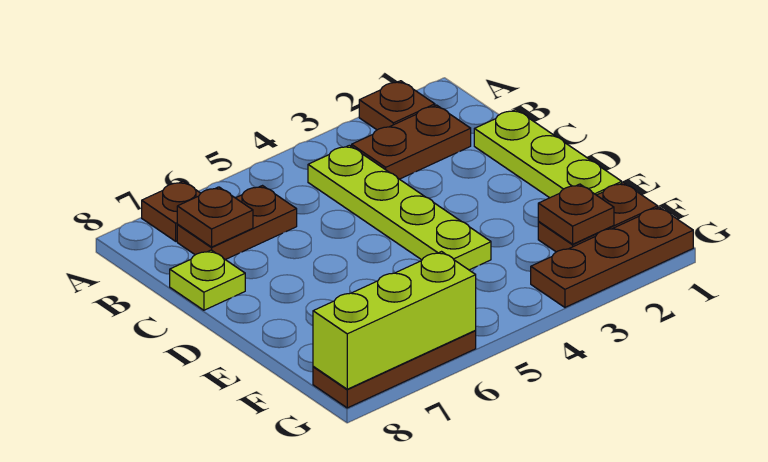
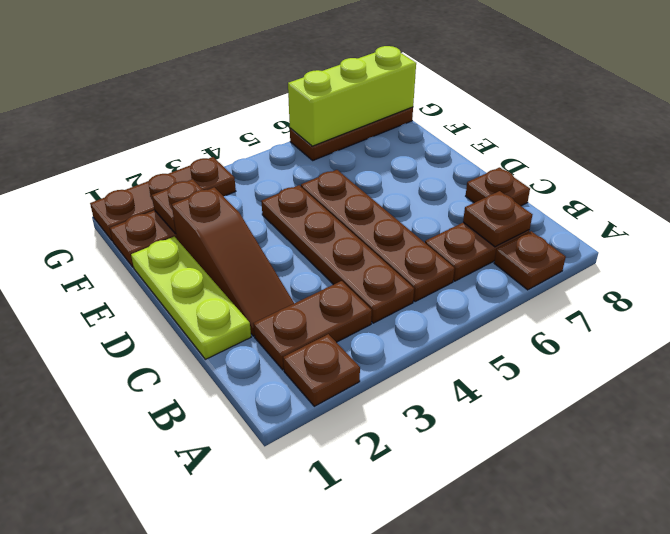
lime 1x4 plate [308,145,491,270] -> brown 1x4 plate [261,185,414,323]
none -> brown 1x4 plate [301,170,455,302]
none -> brown 1x3 slope [172,187,294,336]
lime 1x1 plate [170,250,245,310] -> brown 1x1 plate [466,167,530,206]

